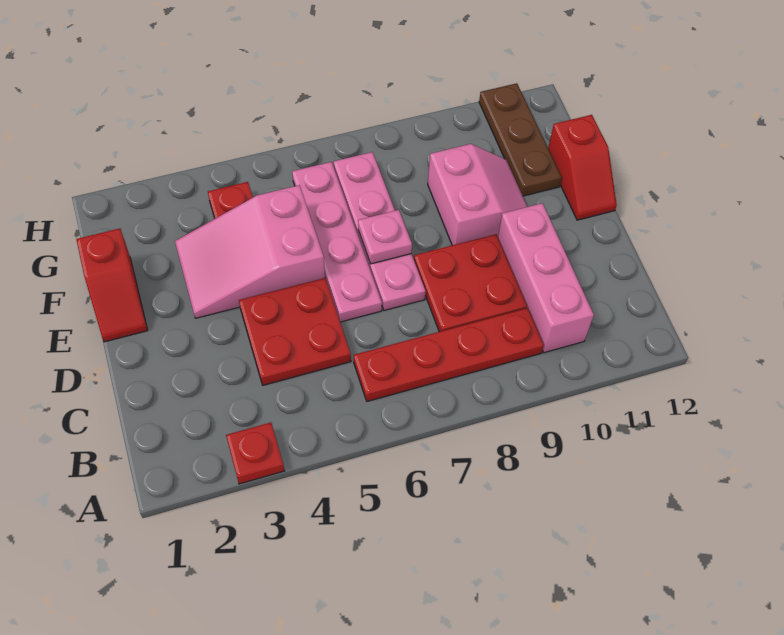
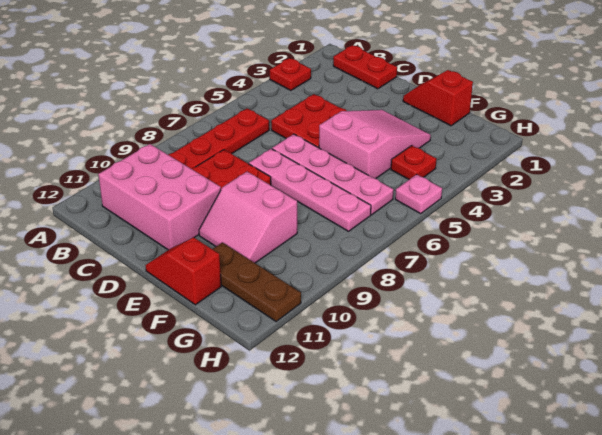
none -> red 1x2 plate [333,45,397,89]
pink 1x3 brick [498,203,594,353] -> pink 2x3 brick [98,144,221,250]
pink 1x1 plate [358,210,412,264] -> pink 1x1 plate moved to [395,174,442,214]

